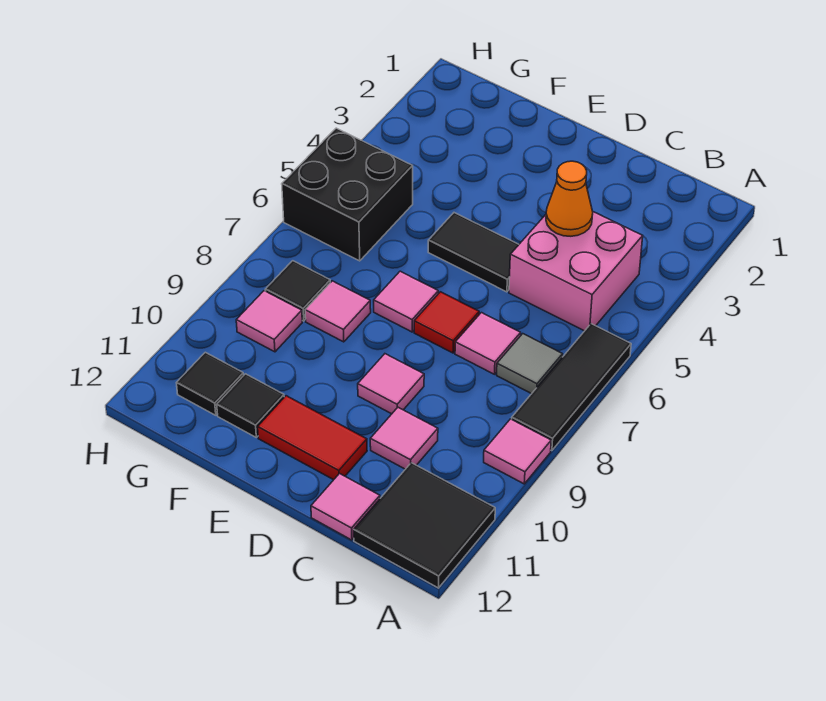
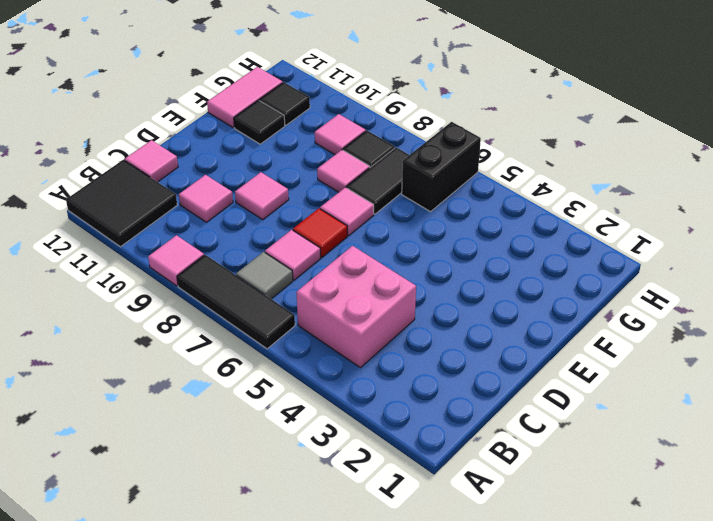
orange 1x1 cone [546,161,593,236] -> none
black 1x2 tile [428,213,519,292] -> black 1x2 tile moved to [347,147,409,214]
red 1x2 tile [258,396,367,480] -> none
none -> pink 1x2 tile [207,67,283,128]
black 2x2 brick [282,128,413,261] -> black 1x2 brick [402,122,481,212]

